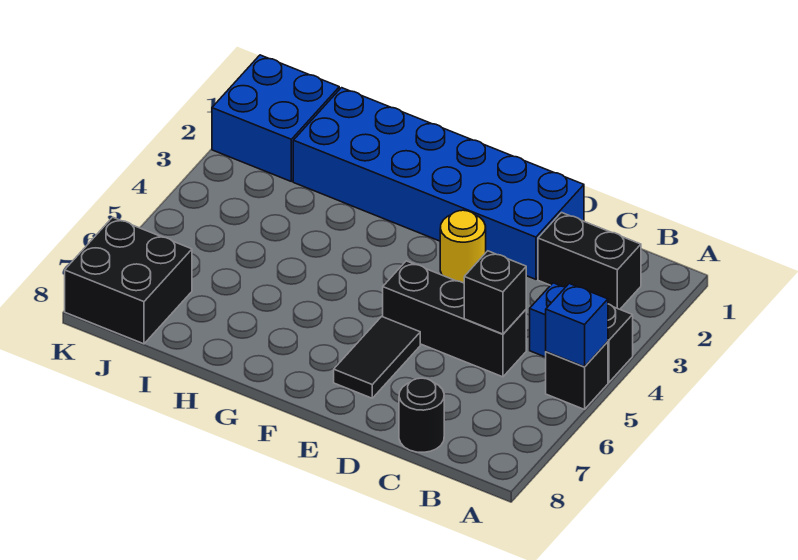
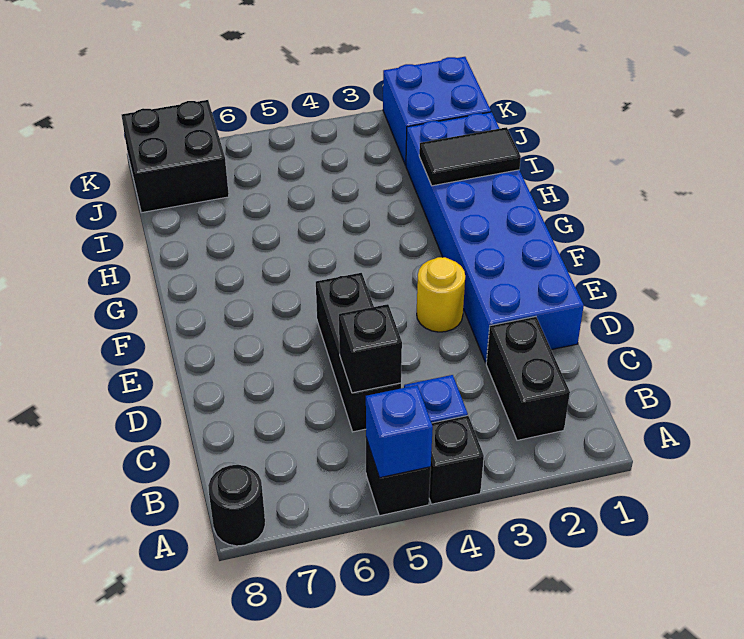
black 1x1 round brick [399,378,444,452] -> black 1x1 round brick moved to [208,465,265,546]
black 1x2 tile [334,317,420,398] -> black 1x2 tile moved to [419,127,521,186]

